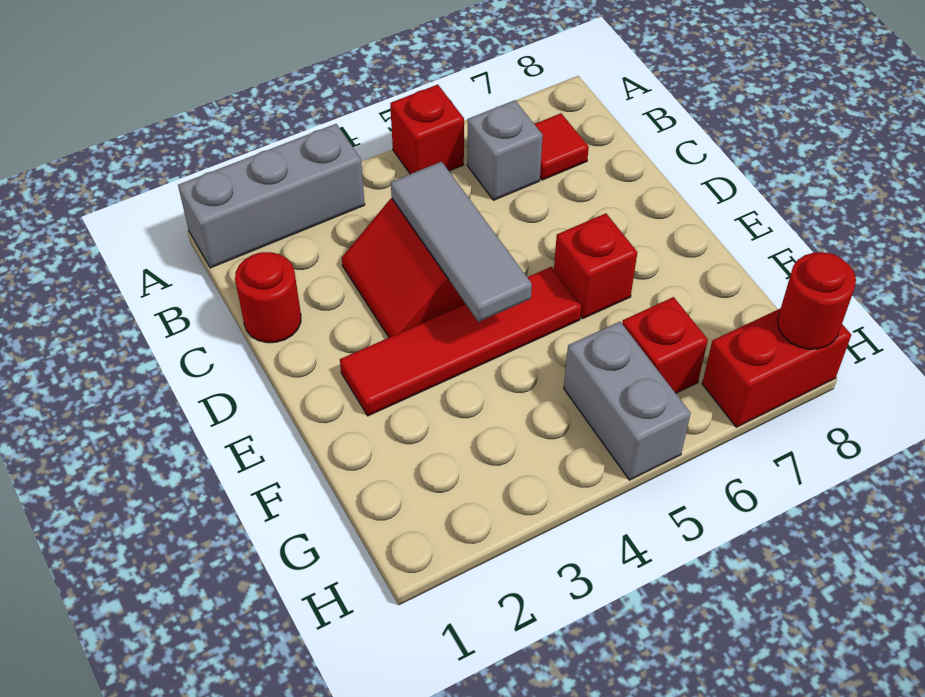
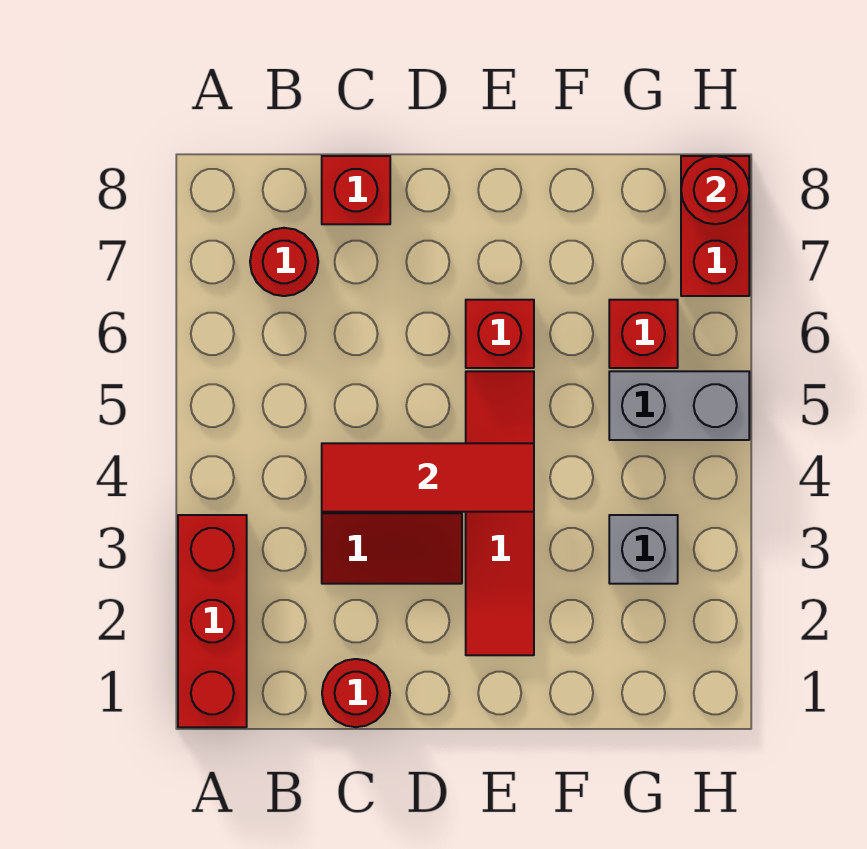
grey 1x3 brick [178,124,365,268] -> red 1x3 brick [178,515,247,727]
red 1x1 brick [390,85,464,174] -> red 1x1 brick moved to [322,156,390,224]
grey 1x1 brick [467,100,543,200] -> grey 1x1 brick moved to [609,515,678,584]
red 1x1 tile [535,113,589,180] -> red 1x1 round brick [250,228,318,296]
grey 1x3 tile [391,162,532,322] -> red 1x3 tile [322,443,534,512]

